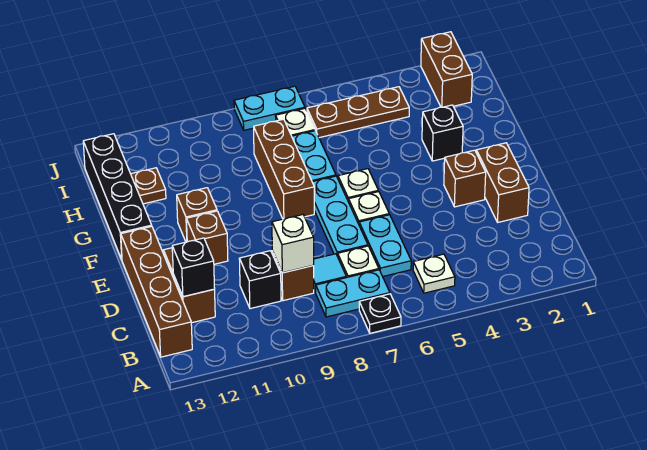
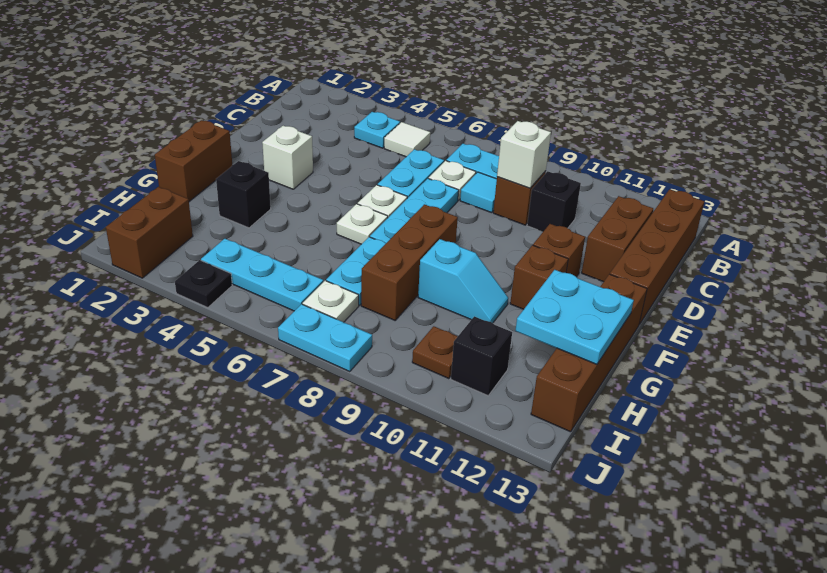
black 1x1 plate [359,294,401,333] -> black 1x1 plate moved to [175,260,232,308]
none -> cyan 1x1 plate [354,112,400,148]
white 1x1 plate [413,254,455,293] -> white 1x1 tile [384,122,430,157]
black 1x1 brick [172,238,215,297] -> black 1x1 brick moved to [451,316,512,396]
brown 1x2 brick [476,143,529,222] -> brown 1x2 brick moved to [155,120,232,201]
brown 1x1 brick [444,150,486,207] -> white 1x1 brick [262,126,313,189]
black 1x4 brick [83,134,152,259] -> brown 1x4 brick [531,274,647,432]
none -> cyan 1x2 slope [418,239,508,323]
none -> cyan 2x2 plate [515,270,634,364]
brown 1x1 plate [131,168,166,204] -> brown 1x1 plate moved to [412,326,458,379]
brown 1x3 plate [307,87,409,138] -> cyan 1x3 plate [201,239,323,311]

